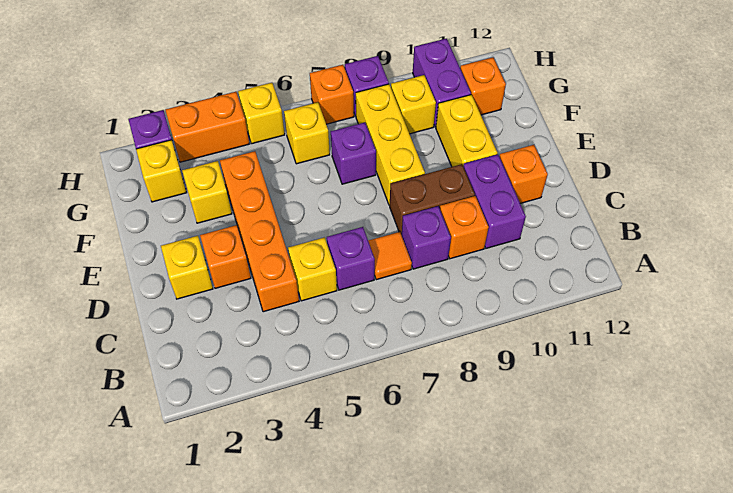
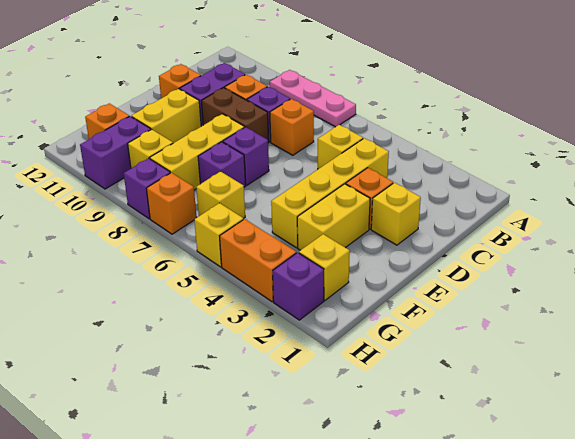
none -> pink 1x3 plate [270,70,356,127]
orange 1x4 brick [220,151,299,312] -> yellow 1x4 brick [271,138,389,248]
purple 1x1 brick [327,227,375,290] -> purple 1x1 brick moved to [223,127,269,185]
orange 1x1 tile [368,232,412,280] -> orange 1x1 brick [270,99,314,155]
yellow 1x1 brick [182,161,232,223] -> yellow 1x2 brick [297,184,370,250]

